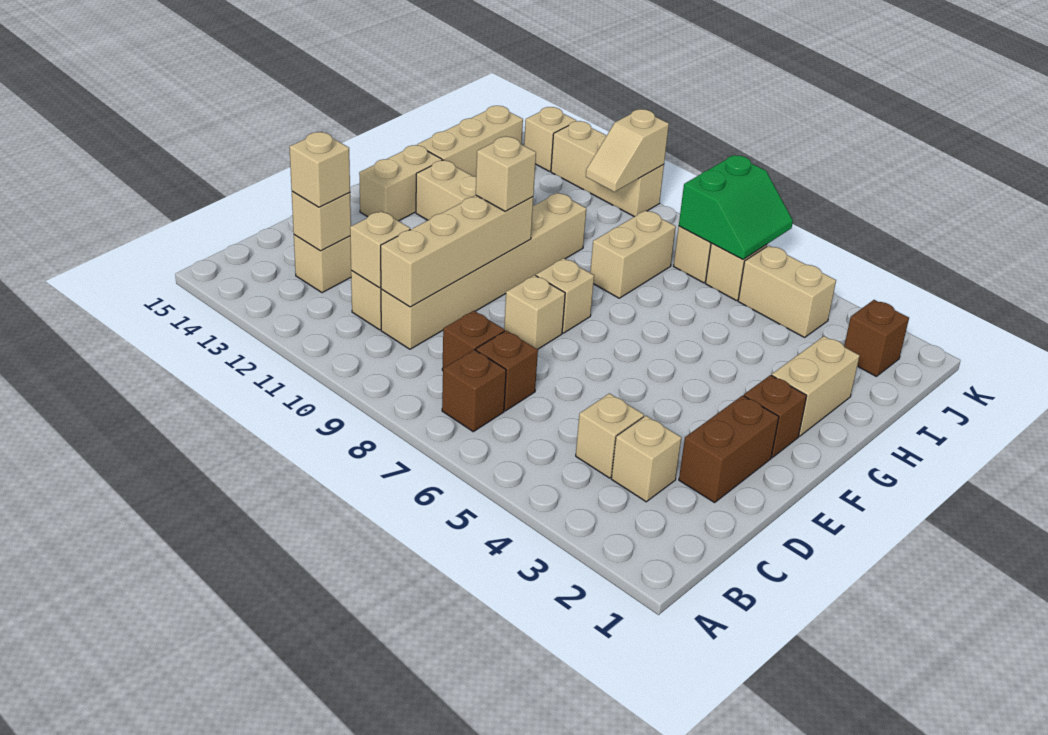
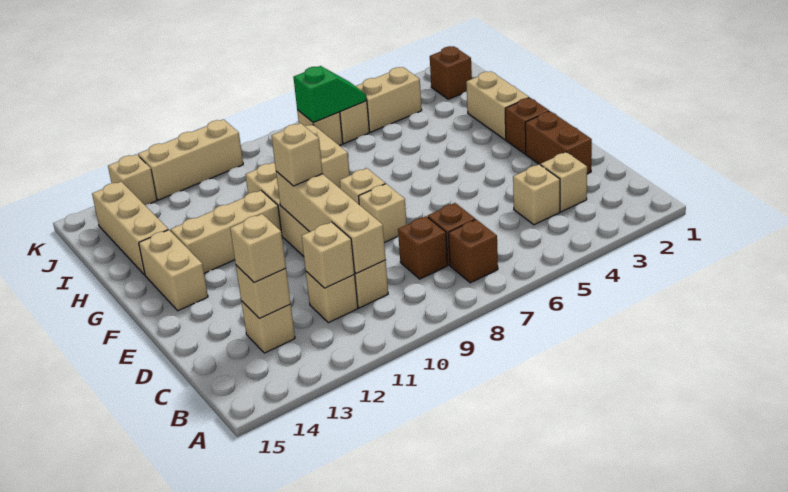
green 2x2 slope [679,155,793,260] -> green 1x2 slope [293,66,367,123]
tan 1x2 slope [586,109,669,192] -> none

